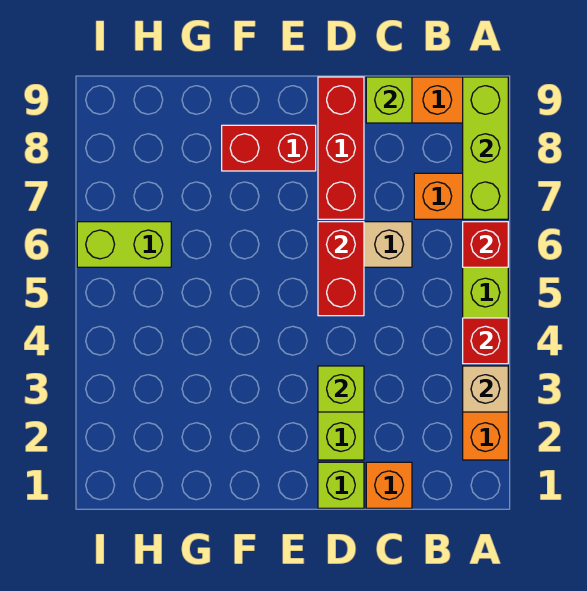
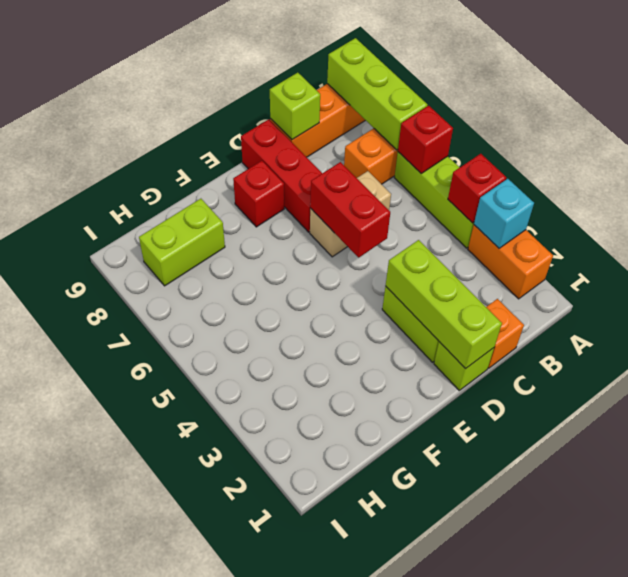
tan 1x1 brick [463,366,508,412] -> cyan 1x1 brick [474,179,534,248]
lime 1x1 brick [318,366,364,412] -> lime 1x3 brick [386,240,502,369]
red 1x2 brick [222,125,316,171] -> red 1x1 brick [233,161,284,227]
lime 1x2 brick [77,222,171,267] -> lime 1x2 brick moved to [139,199,225,286]

